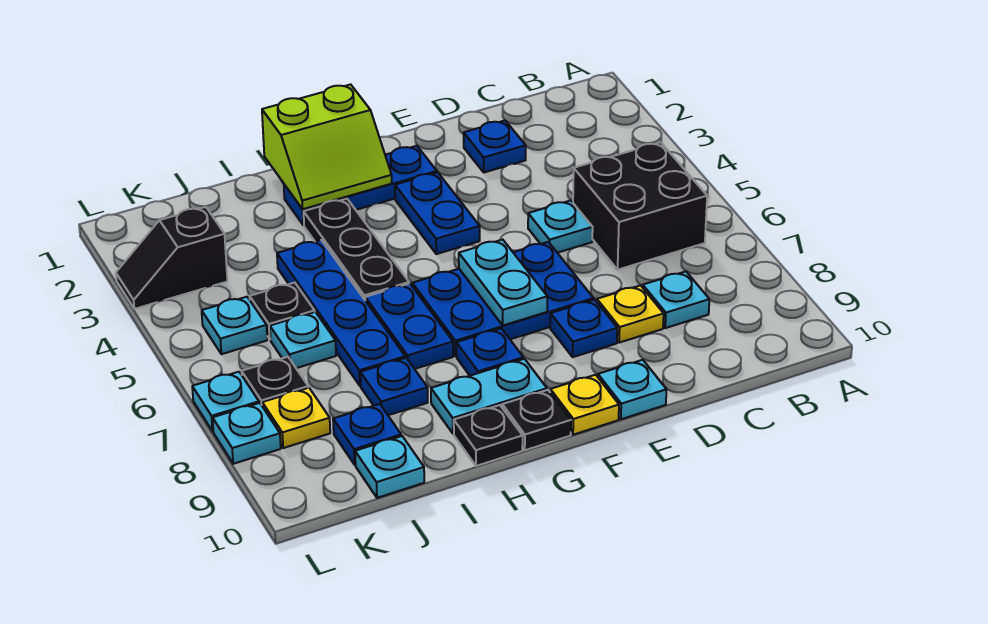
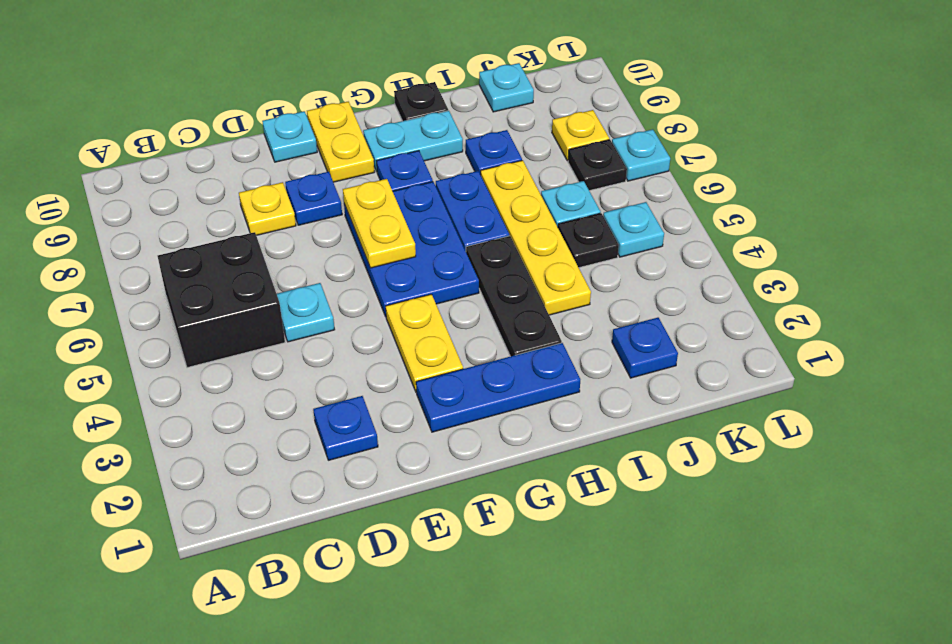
cyan 1x1 plate [643,272,709,328] -> none
blue 2x3 plate [412,242,594,356] -> blue 2x3 plate turned to [344,182,479,316]
blue 1x2 plate [395,172,480,254] -> yellow 1x2 plate [386,294,463,391]
cyan 1x2 plate [459,240,547,325] -> yellow 1x2 plate [343,179,416,268]
yellow 1x1 plate [550,375,619,435] -> yellow 1x2 plate [307,102,374,182]
lime 2x2 slope [262,84,392,209] -> none
black 1x1 plate [502,390,571,450] -> none
blue 1x4 plate [277,240,405,386] -> yellow 1x4 plate [481,160,591,315]
blue 1x1 plate [333,404,401,465] -> blue 1x1 plate moved to [612,318,678,378]
black 1x2 slope [116,207,227,309] -> none
cyan 1x1 plate [213,403,281,464] -> none

